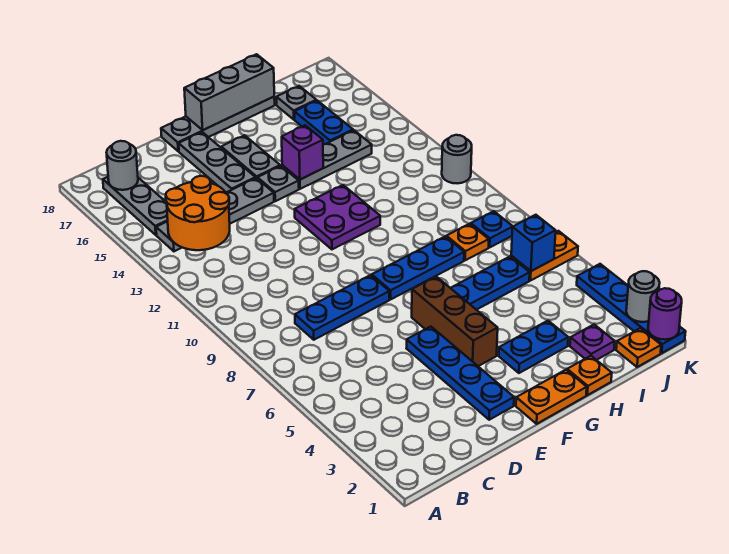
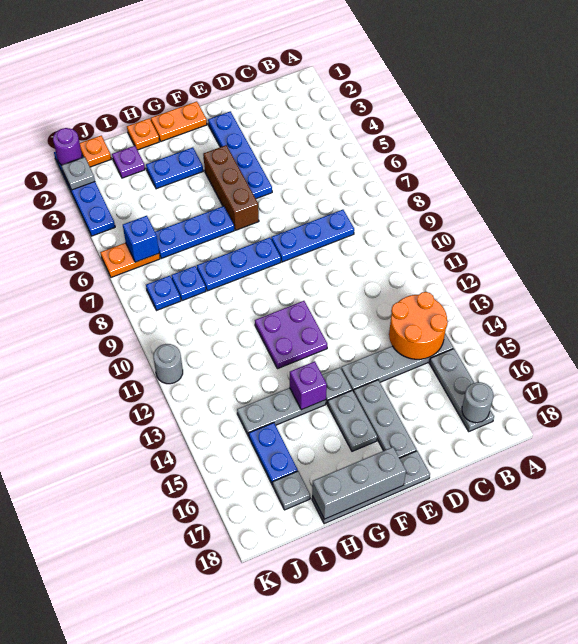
orange 1x1 plate [446,224,489,260] -> blue 1x1 plate [171,266,206,301]
grey 1x1 round brick [626,271,660,322] -> grey 1x1 plate [62,157,95,190]

